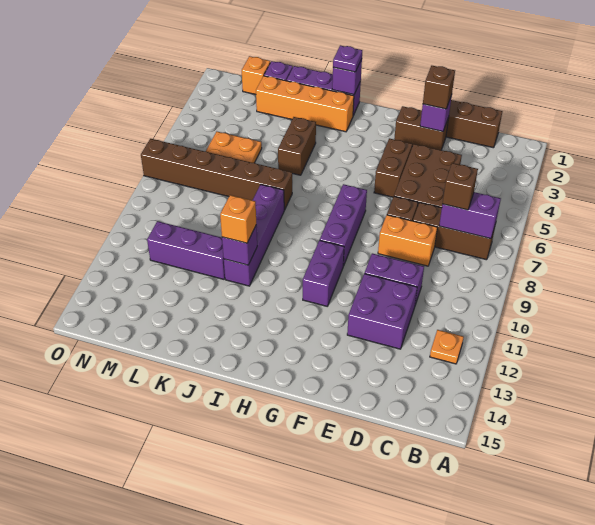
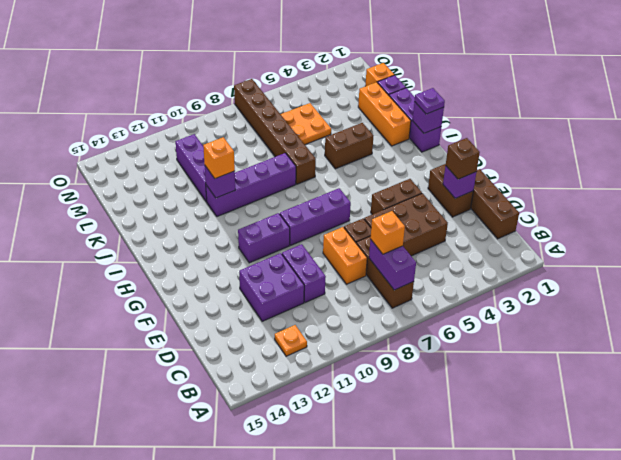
brown 1x1 brick [442,163,478,210] -> orange 1x1 brick [371,211,405,254]
orange 1x4 brick [256,76,354,132] -> orange 1x3 brick [358,82,411,146]

